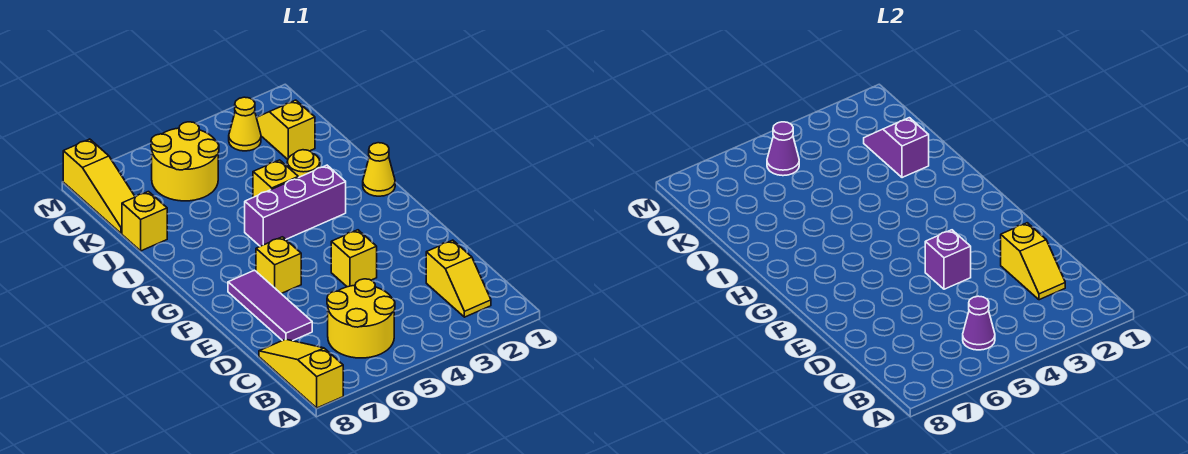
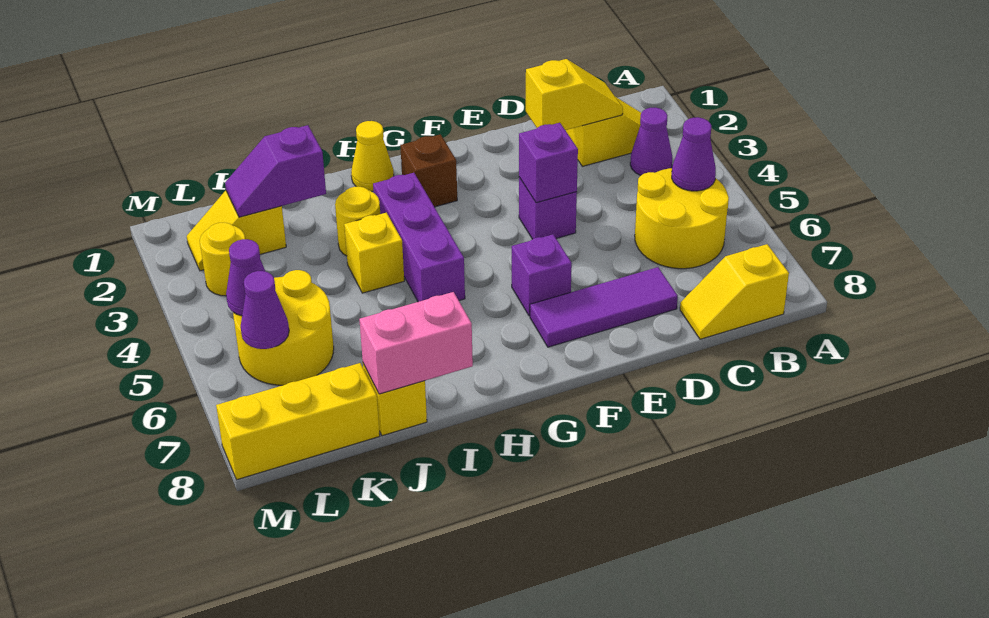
yellow 1x3 slope [259,339,343,408] -> yellow 1x2 slope [680,244,789,339]
none -> purple 1x1 cone [630,108,672,176]
yellow 1x1 brick [331,230,377,287] -> purple 1x1 brick [519,177,577,239]
yellow 1x1 brick [256,237,301,294] -> purple 1x1 brick [512,234,572,316]
none -> brown 1x1 brick [400,134,457,207]
none -> pink 1x2 brick [359,292,473,394]
yellow 1x3 slope [63,139,135,234] -> yellow 1x3 brick [216,363,380,480]
yellow 1x1 cone [229,97,261,151] -> yellow 1x1 round brick [200,223,245,296]
none -> purple 1x1 cone [241,271,289,349]

